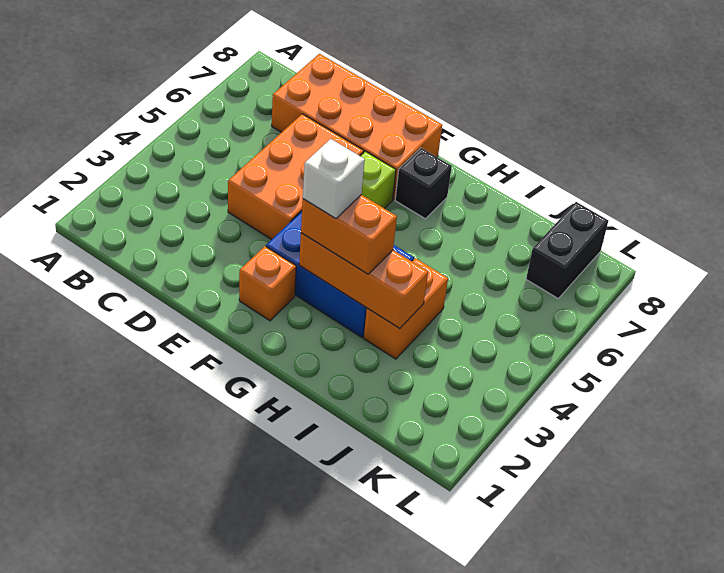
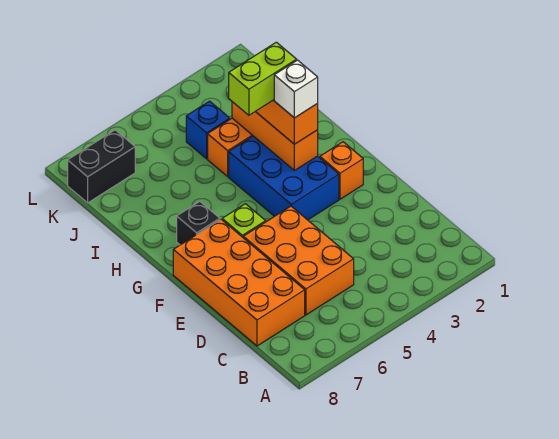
orange 2x3 brick [228,114,364,240] -> orange 2x3 brick turned to [243,206,354,315]
none -> lime 1x2 brick [229,42,297,115]
none -> blue 1x1 brick [186,101,230,159]

